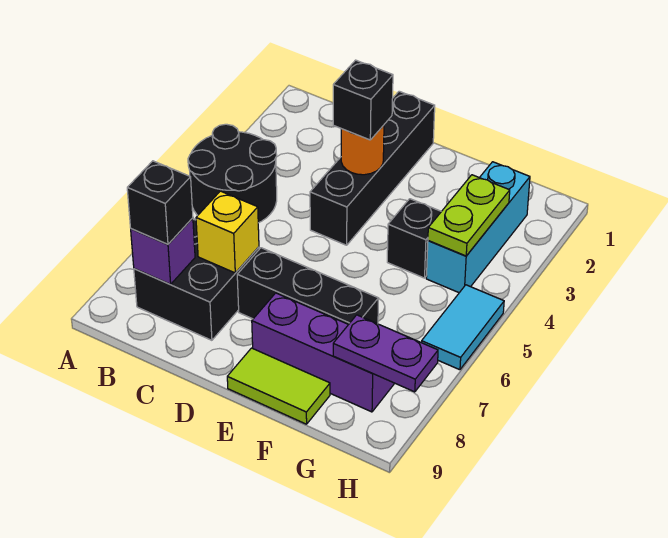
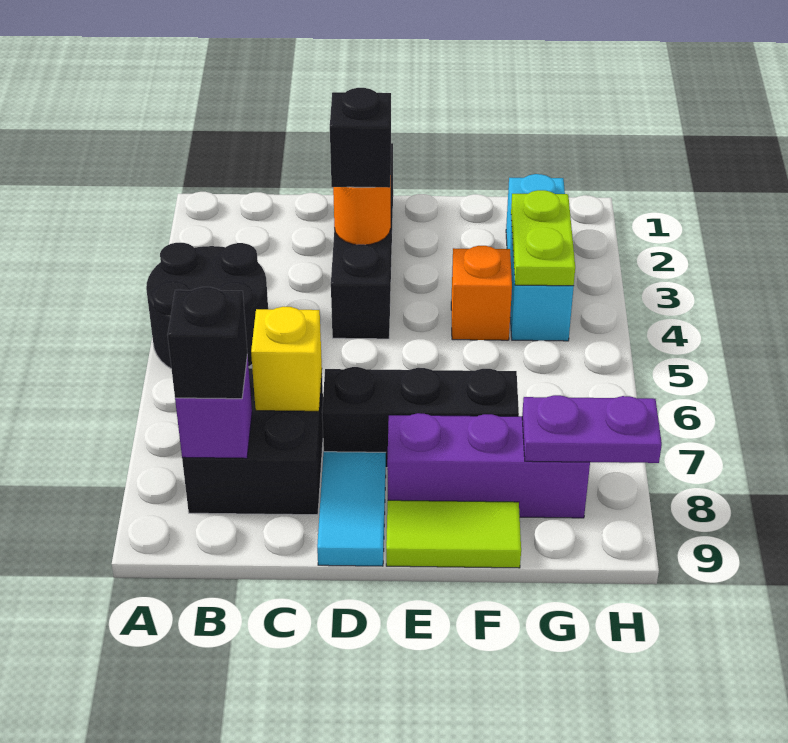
black 1x1 brick [387,199,441,278] -> orange 1x1 brick [451,246,512,340]
cyan 1x2 tile [422,285,504,370] -> cyan 1x2 tile moved to [317,452,386,566]

